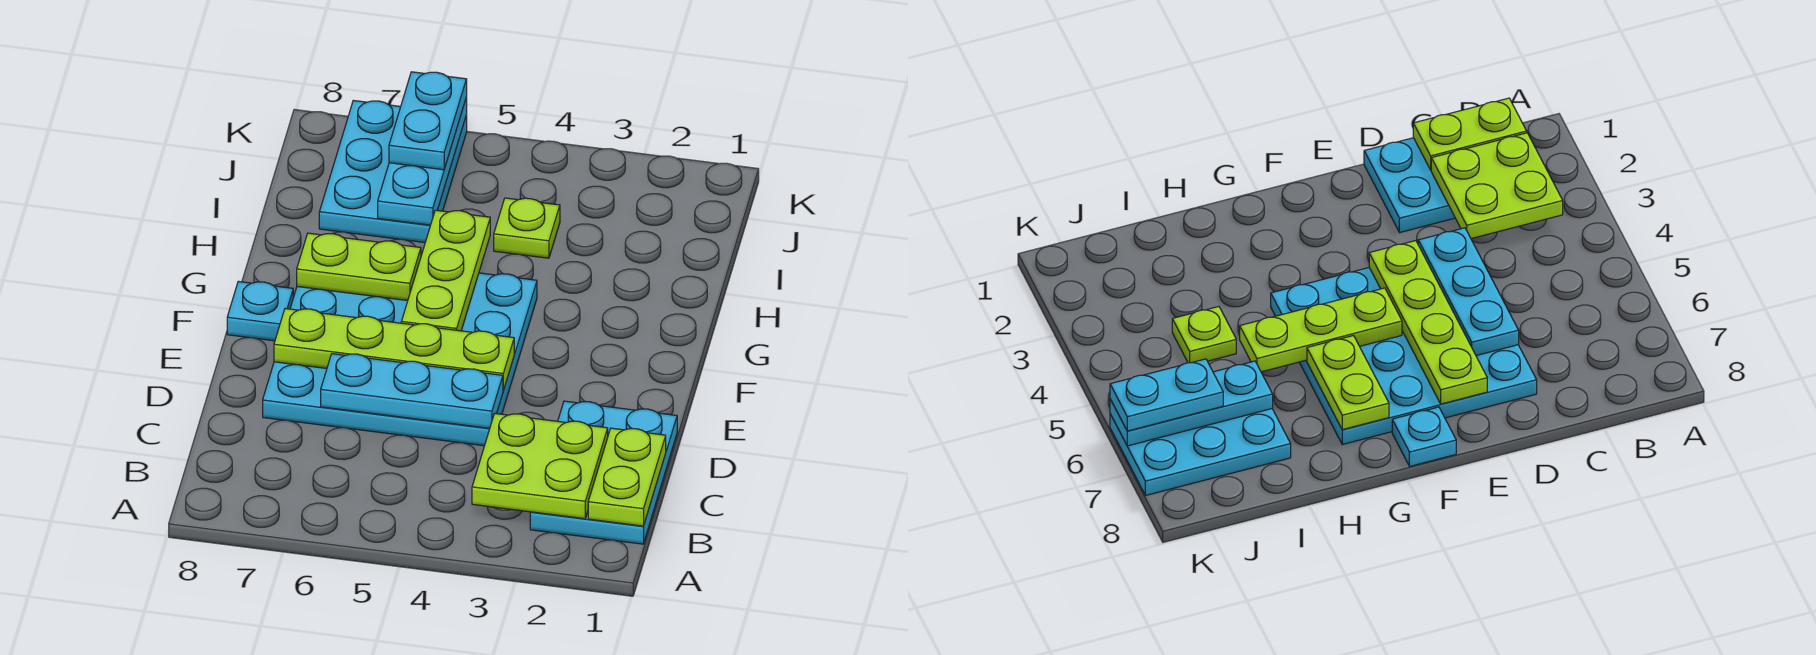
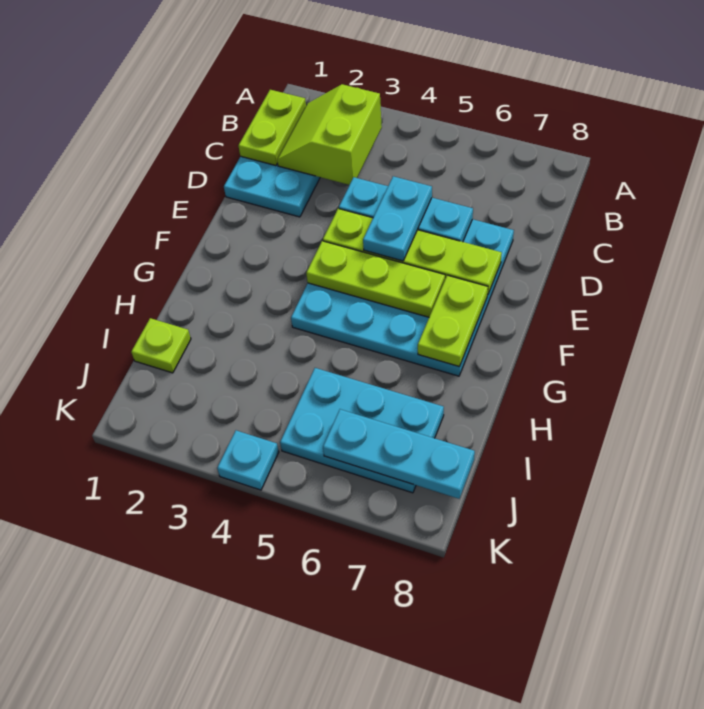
lime 2x2 plate [472,414,608,519] -> lime 2x2 slope [277,84,382,185]
lime 1x3 plate [401,210,490,331] -> lime 1x3 plate turned to [306,241,445,317]
cyan 1x1 plate [227,281,293,341] -> cyan 1x1 plate moved to [217,430,279,490]
lime 1x2 plate [297,233,421,301] -> lime 1x2 plate turned to [418,275,488,367]
lime 1x1 plate [494,198,560,258] -> lime 1x1 plate moved to [131,318,191,373]
cyan 2x3 plate [319,100,467,242] -> cyan 2x3 plate turned to [280,368,444,493]
cyan 1x3 plate [378,97,467,225] -> cyan 1x3 plate turned to [323,409,475,499]
cyan 1x2 plate [389,72,467,170] -> cyan 1x2 plate moved to [363,176,432,261]

